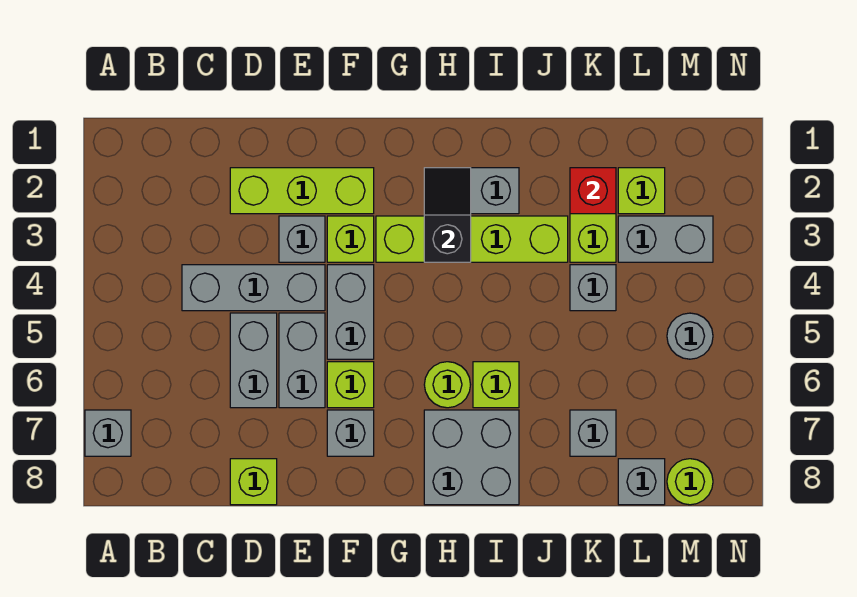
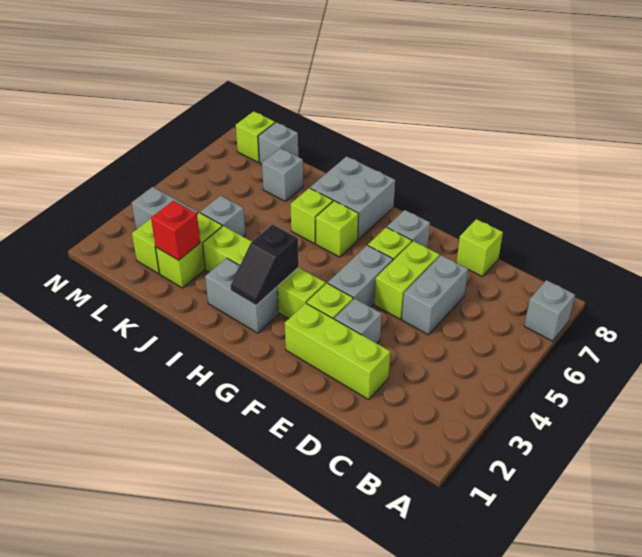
grey 1x3 brick [182,265,325,311] -> none
grey 1x2 brick [279,313,325,408] -> lime 1x2 brick [374,241,440,319]
lime 1x1 round brick [424,362,471,408] -> lime 1x1 brick [316,201,359,257]
grey 1x1 round brick [667,313,713,359] -> none
lime 1x1 round brick [667,459,713,505] -> lime 1x1 brick [236,111,275,163]

